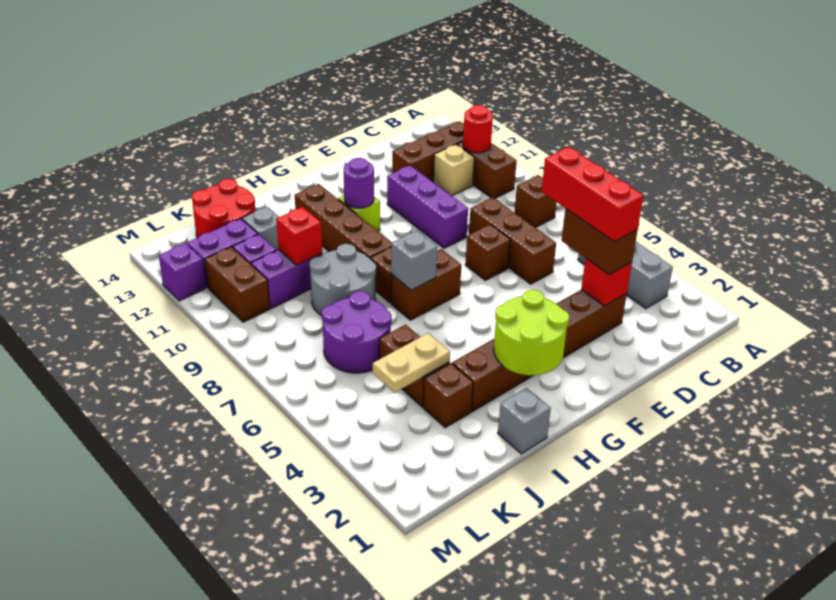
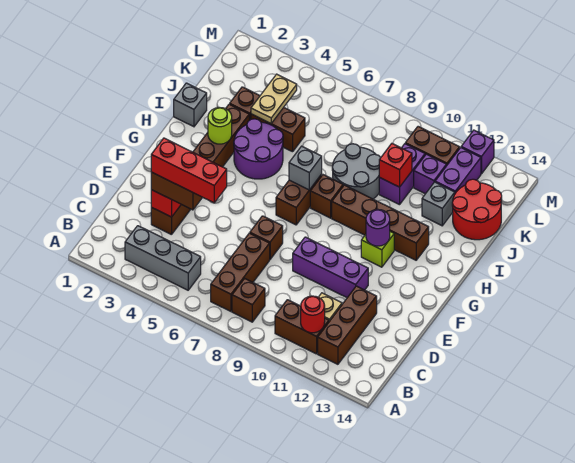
brown 1x3 brick [469,197,556,284] -> brown 1x3 brick turned to [211,233,270,311]
lime 2x2 round brick [494,290,569,375] -> lime 1x1 round brick [208,107,232,144]
purple 2x2 round brick [322,291,392,373] -> purple 2x2 round brick moved to [234,119,283,179]

